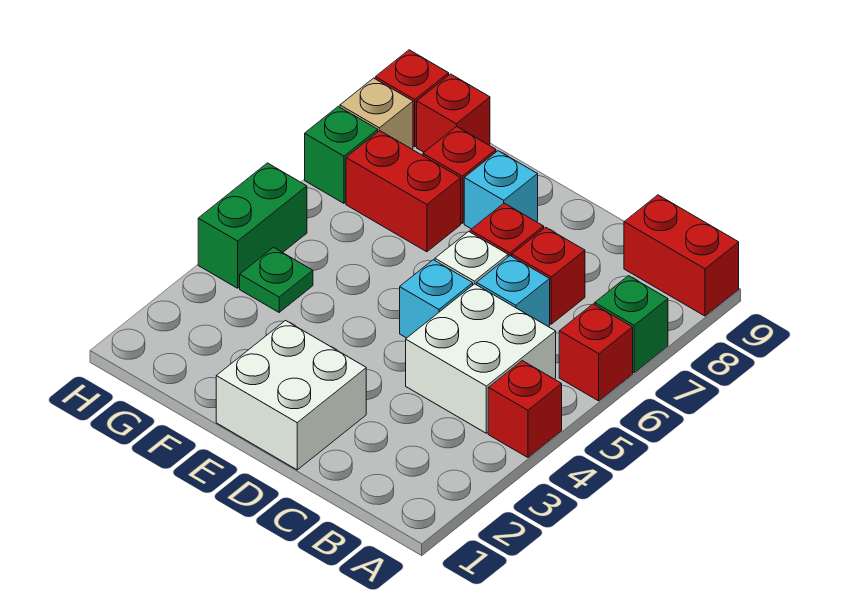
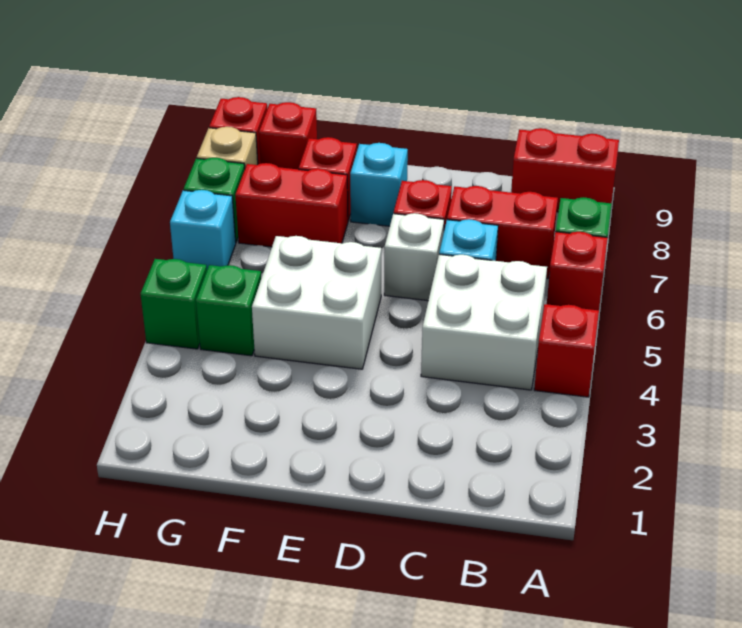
red 1x1 brick [512,227,585,324] -> red 1x2 brick [447,186,558,279]
white 2x2 brick [216,321,366,470] -> white 2x2 brick moved to [252,236,381,369]
cyan 1x1 brick [400,260,473,338] -> cyan 1x1 brick moved to [170,190,236,269]
green 1x1 plate [240,247,313,312] -> green 1x1 brick [196,265,261,356]
green 1x2 brick [198,163,307,288] -> green 1x1 brick [141,259,207,349]

